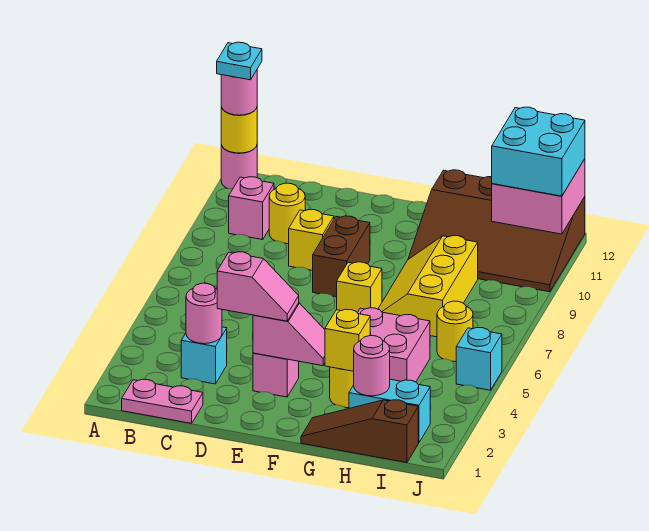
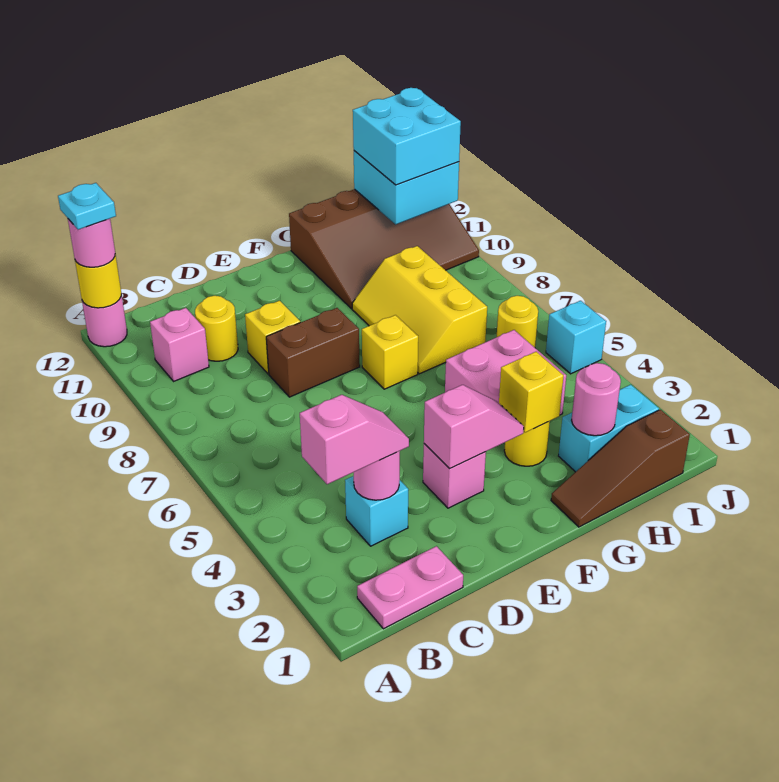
pink 1x2 slope [217,252,299,321] -> pink 1x2 slope moved to [300,395,409,484]
brown 1x2 brick [313,216,370,297] -> brown 1x2 brick turned to [266,308,360,397]
pink 2x2 brick [492,159,585,234] -> cyan 2x2 brick [354,151,459,224]

